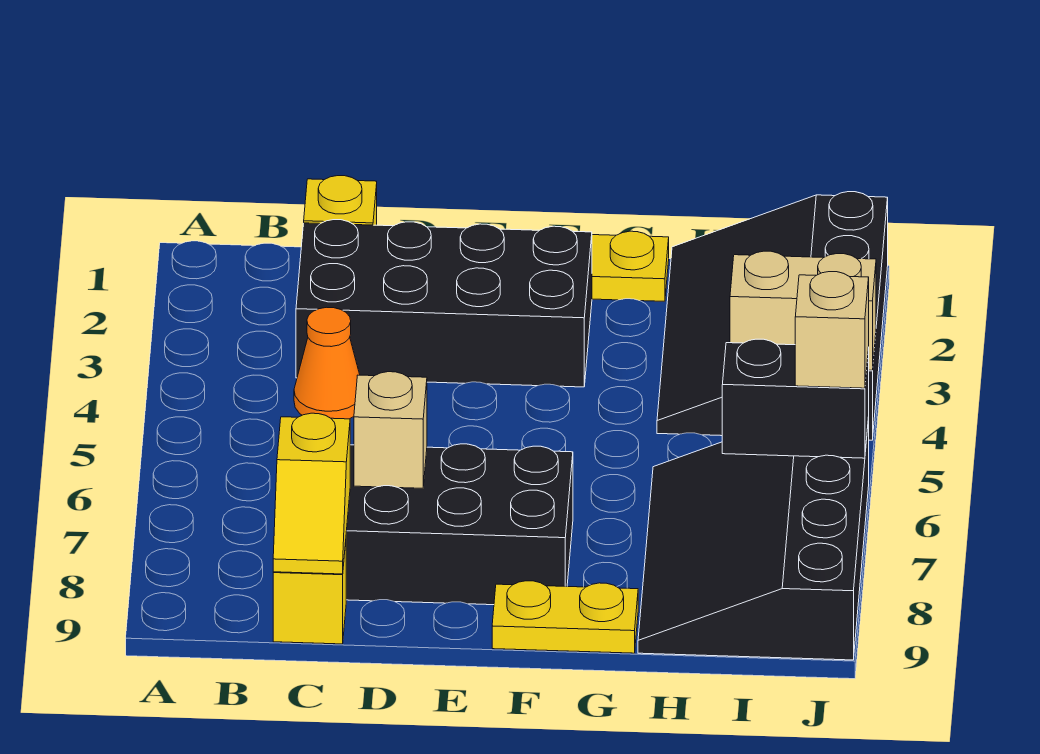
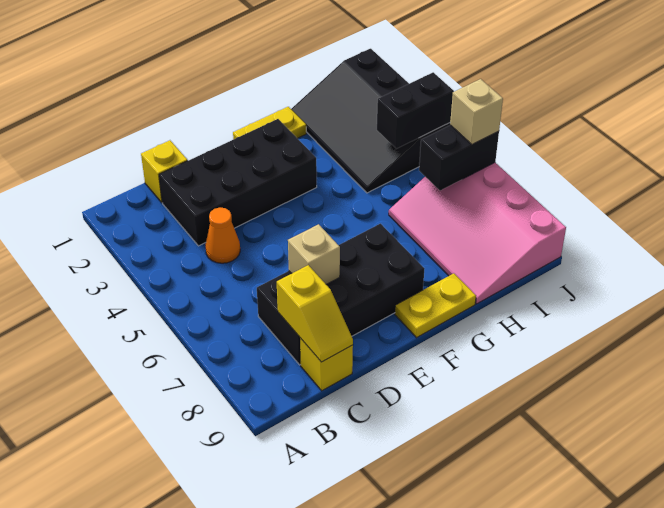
black 3x4 slope [638,418,869,660] -> pink 3x4 slope [389,163,566,304]
tan 1x2 brick [730,251,876,370] -> black 1x2 brick [377,72,454,149]

